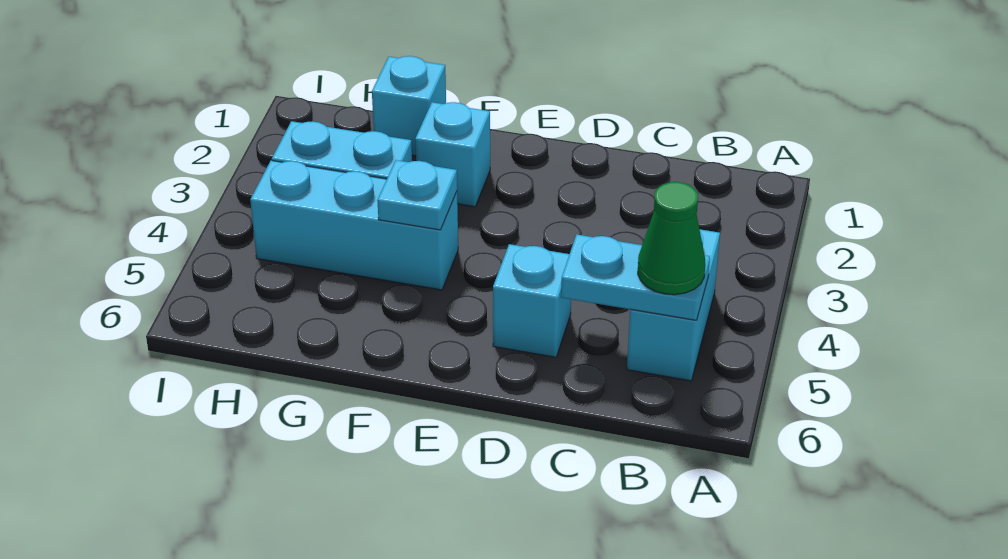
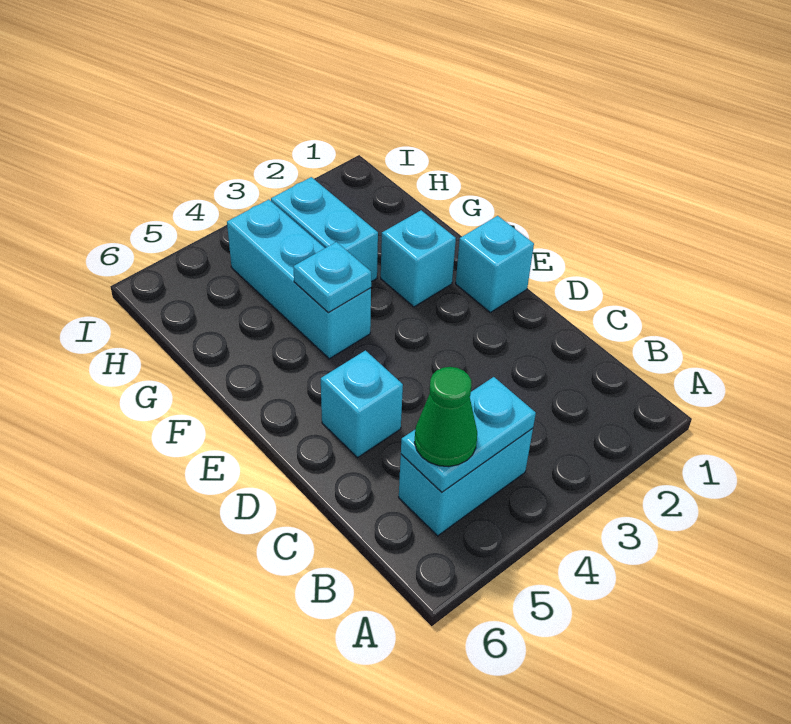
cyan 1x2 plate [561,234,710,320] -> cyan 1x2 plate turned to [401,377,536,492]
cyan 1x1 brick [372,56,446,156] -> cyan 1x1 brick moved to [456,216,534,312]

